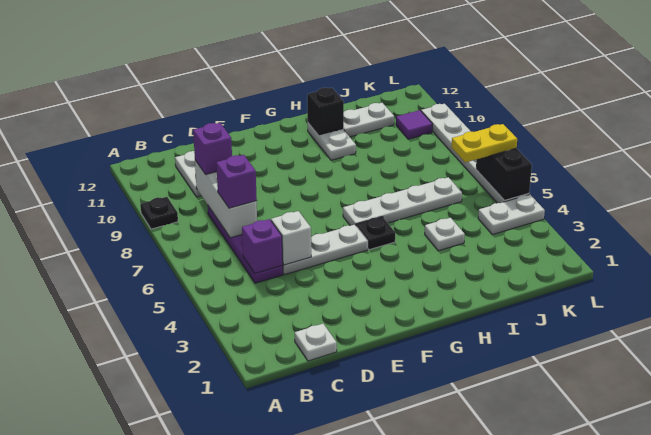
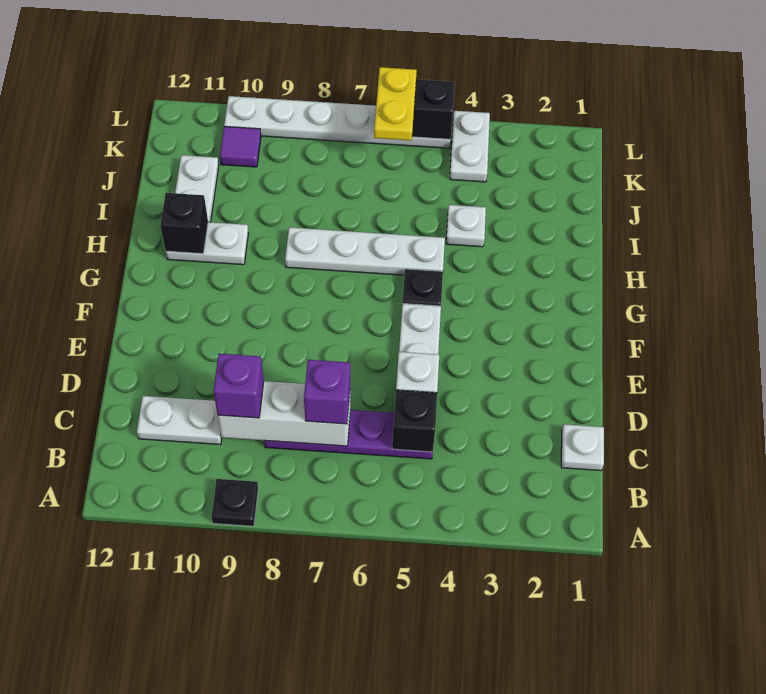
purple 1x1 brick [242,219,283,273] -> black 1x1 brick [392,390,437,452]
white 1x4 plate [343,177,462,226] -> white 1x4 plate turned to [285,227,445,275]

